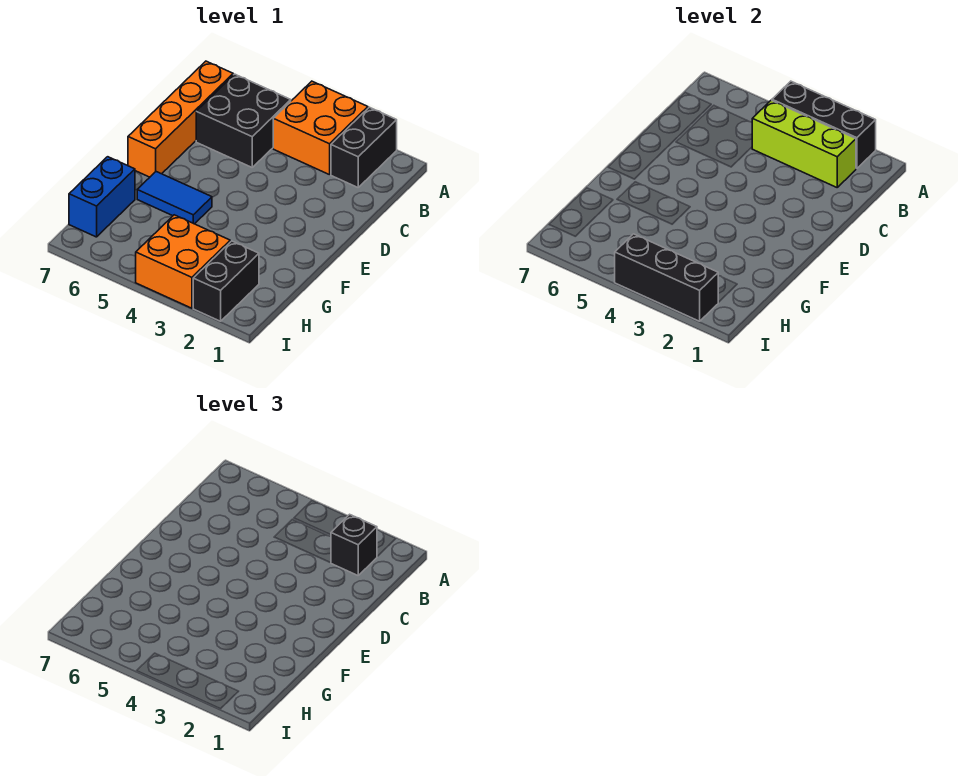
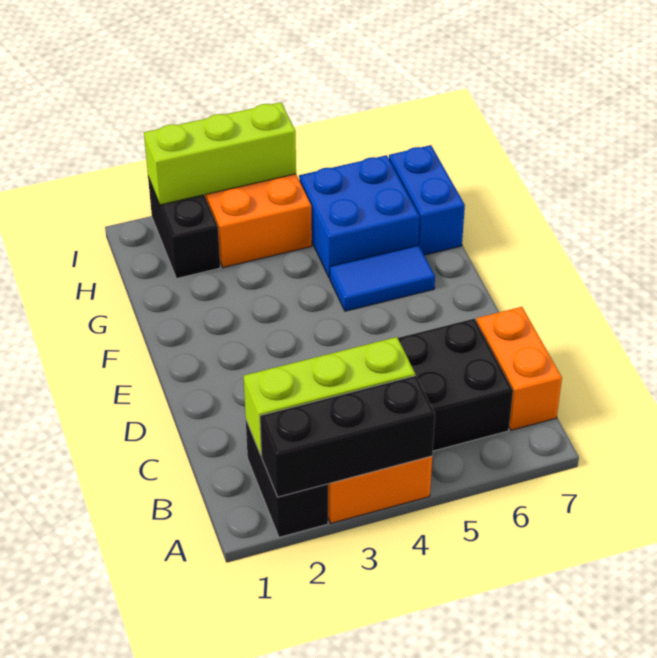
black 1x1 brick [331,514,377,575] -> none
orange 1x4 brick [128,61,233,177] -> orange 1x2 brick [477,307,562,430]
none -> blue 2x2 brick [299,155,419,278]
black 1x3 brick [615,234,718,321] -> lime 1x3 brick [144,102,296,205]

